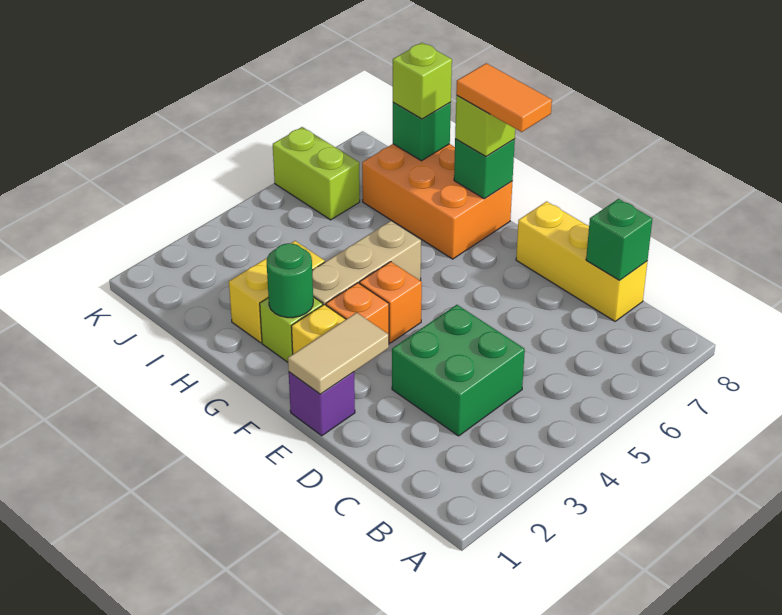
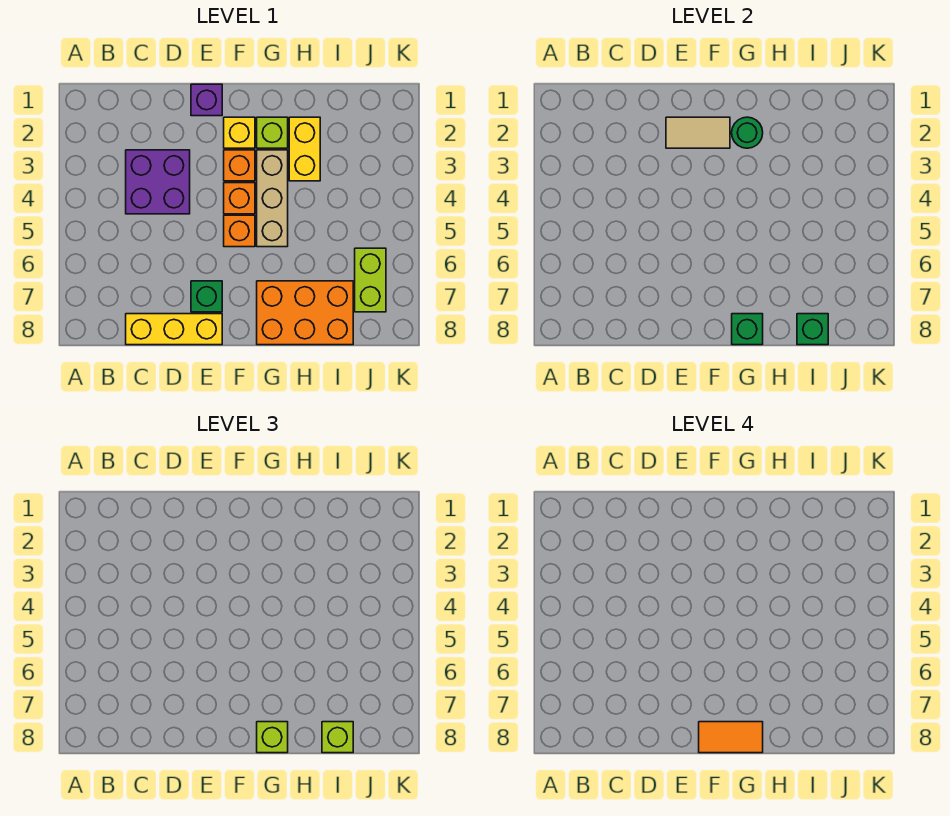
green 2x2 brick [392,305,525,436] -> purple 2x2 brick [126,150,190,214]
green 1x1 brick [586,199,652,281] -> green 1x1 brick moved to [191,281,222,312]
tan 1x2 tile [288,313,389,394] -> tan 1x2 tile turned to [666,117,730,148]
none -> orange 1x1 brick [224,215,255,247]
lime 1x2 brick [273,127,360,220] -> lime 1x2 brick turned to [355,248,386,312]

